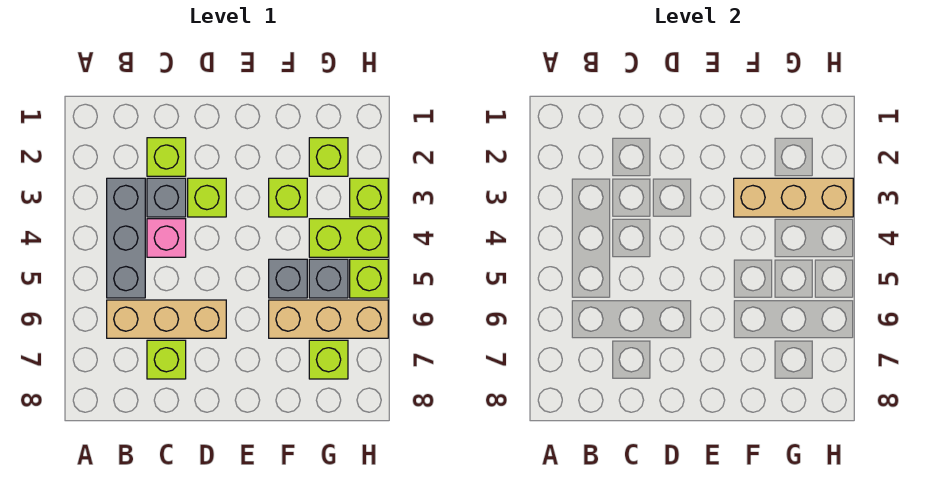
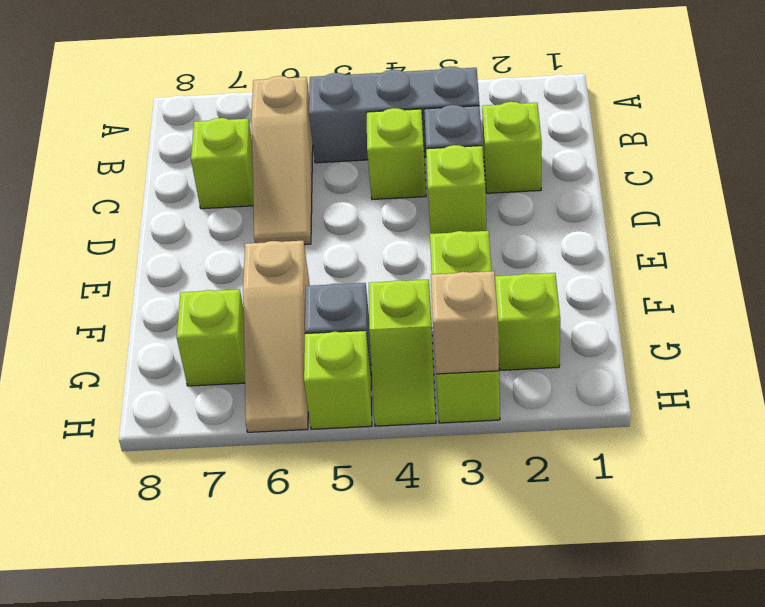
tan 1x3 brick [107,300,226,338] -> tan 1x3 slope [251,76,313,245]
pink 1x1 brick [147,219,186,257] -> lime 1x1 brick [367,108,426,200]
tan 1x3 brick [734,178,853,217] -> tan 1x1 brick [431,271,499,374]
grey 1x1 brick [269,259,307,298] -> none
tan 1x3 brick [269,300,388,338] -> tan 1x3 slope [243,241,310,432]
lime 1x2 brick [309,219,388,257] -> lime 1x2 slope [369,280,436,426]

